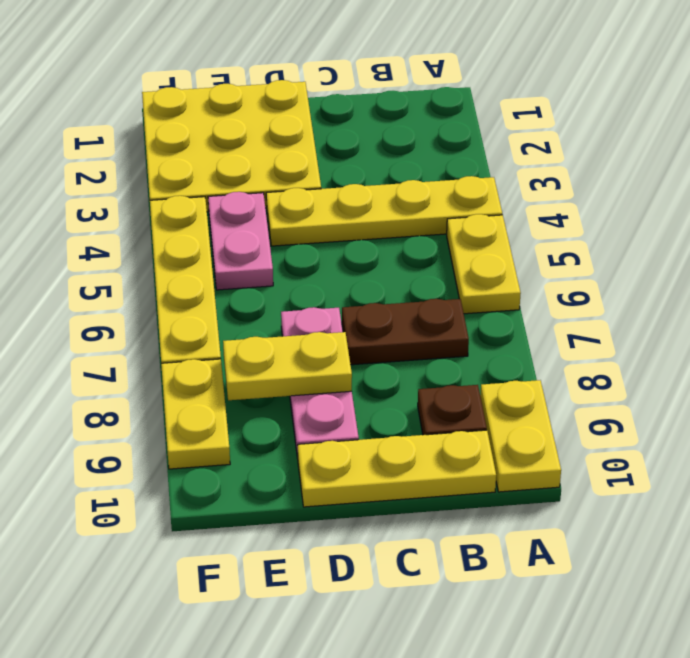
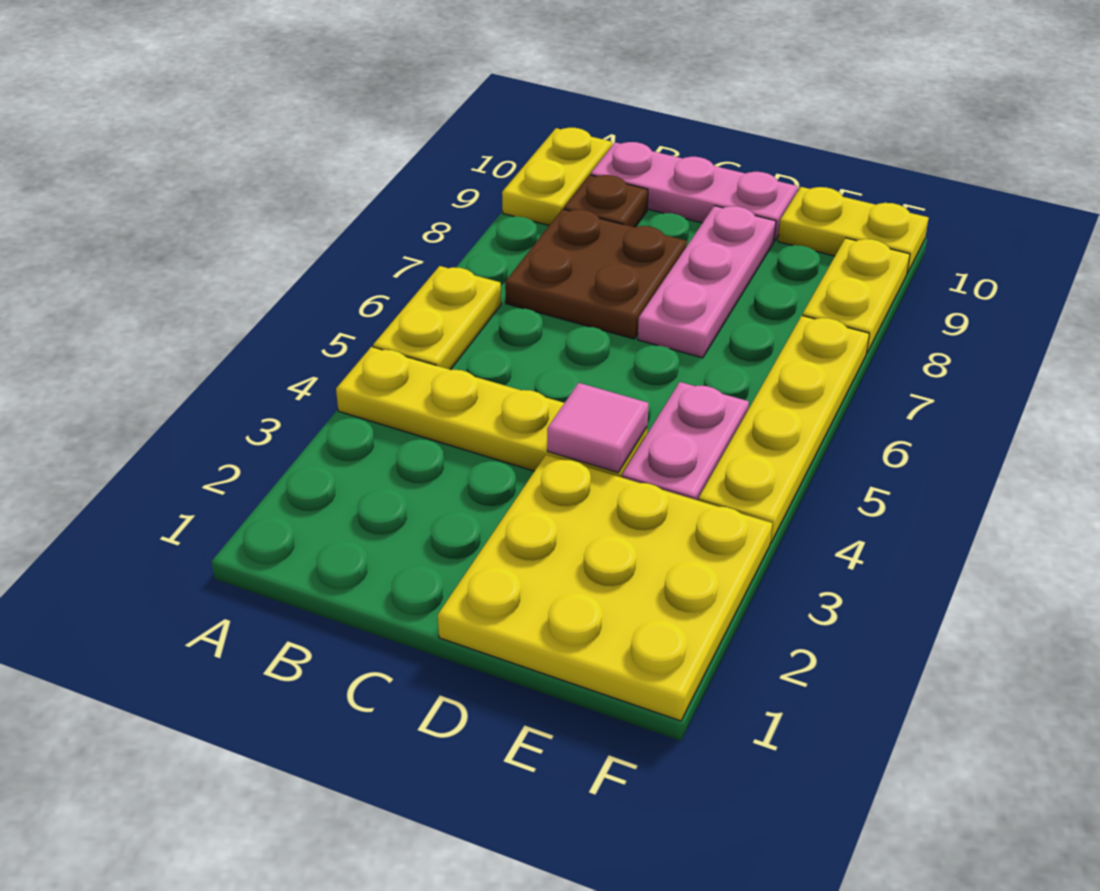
brown 1x2 plate [342,299,469,365] -> brown 2x2 plate [505,209,687,339]
yellow 1x3 plate [298,430,496,507] -> pink 1x3 plate [591,142,798,241]
none -> pink 1x1 tile [547,383,649,473]
yellow 1x2 plate [223,332,352,400] -> yellow 1x2 plate moved to [778,187,929,273]

